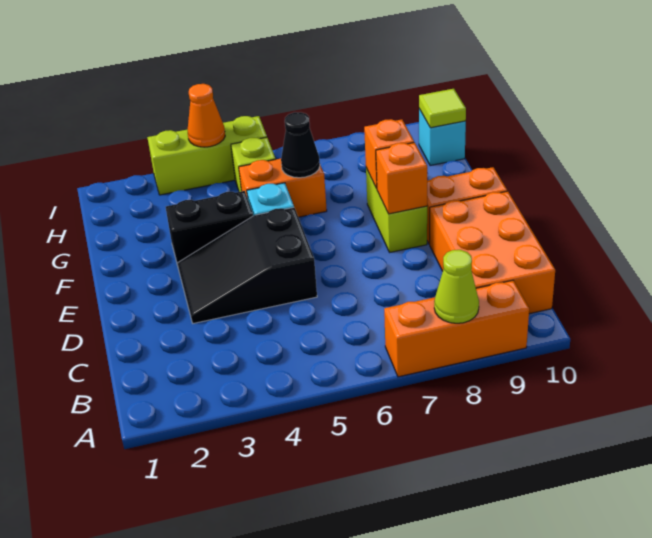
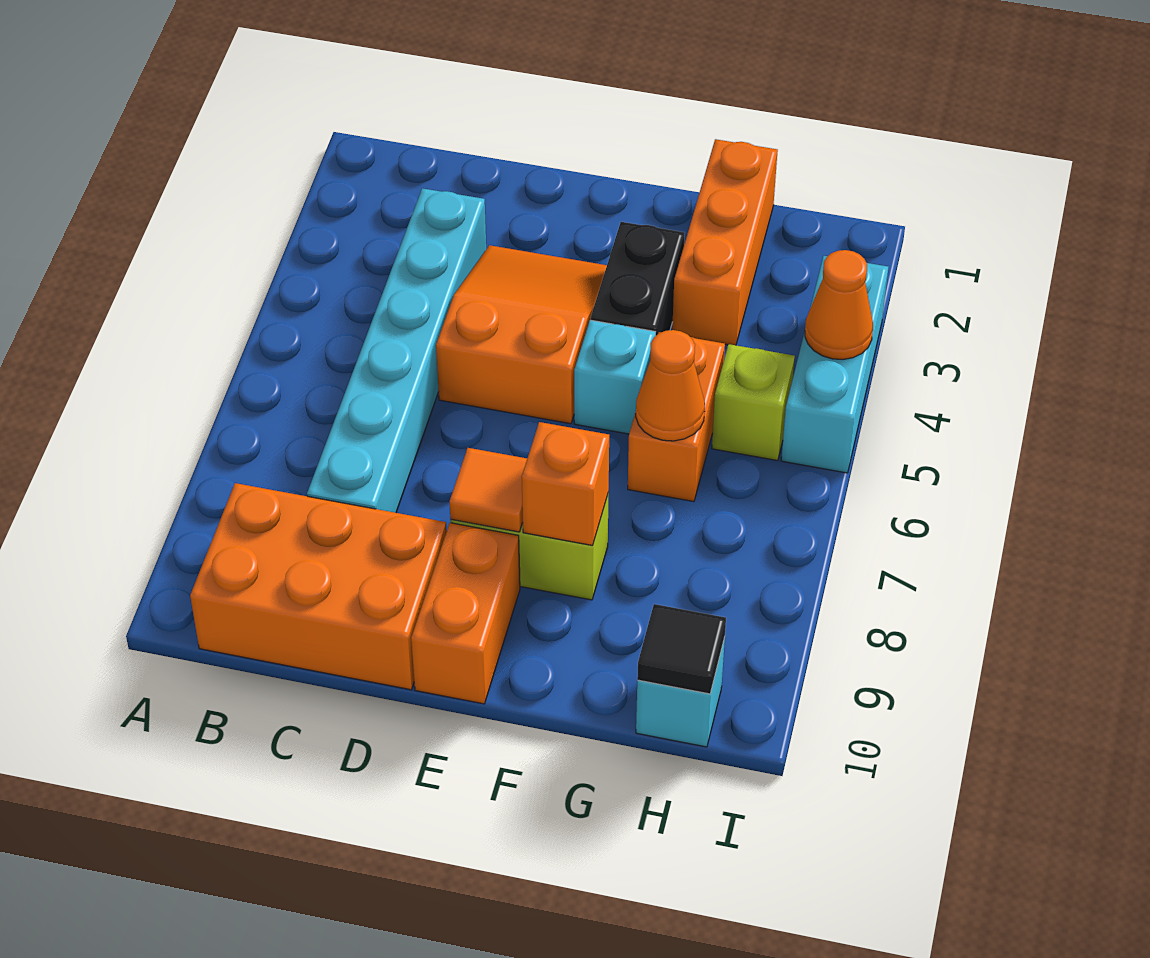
orange 1x3 brick [384,280,529,377] -> orange 1x3 brick moved to [672,139,778,345]
lime 1x1 cone [434,250,479,323] -> none
none -> cyan 1x6 brick [307,188,486,513]
black 2x3 slope [177,207,317,323] -> orange 2x3 slope [436,245,607,424]
orange 1x1 brick [376,143,427,214] -> orange 1x1 tile [450,448,527,532]
black 1x1 cone [281,112,320,178] -> orange 1x1 cone [636,330,705,441]
lime 1x1 tile [419,89,466,128] -> black 1x1 tile [637,604,726,694]
lime 1x3 brick [147,116,267,195] -> cyan 1x3 brick [781,256,888,473]

